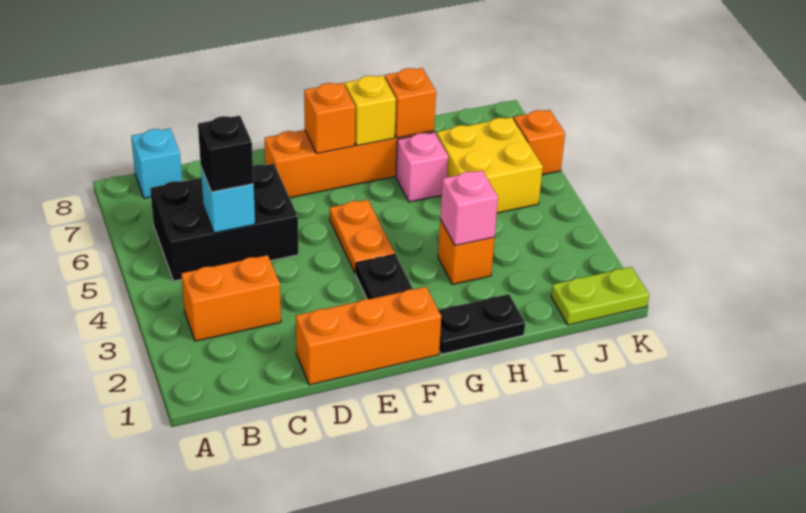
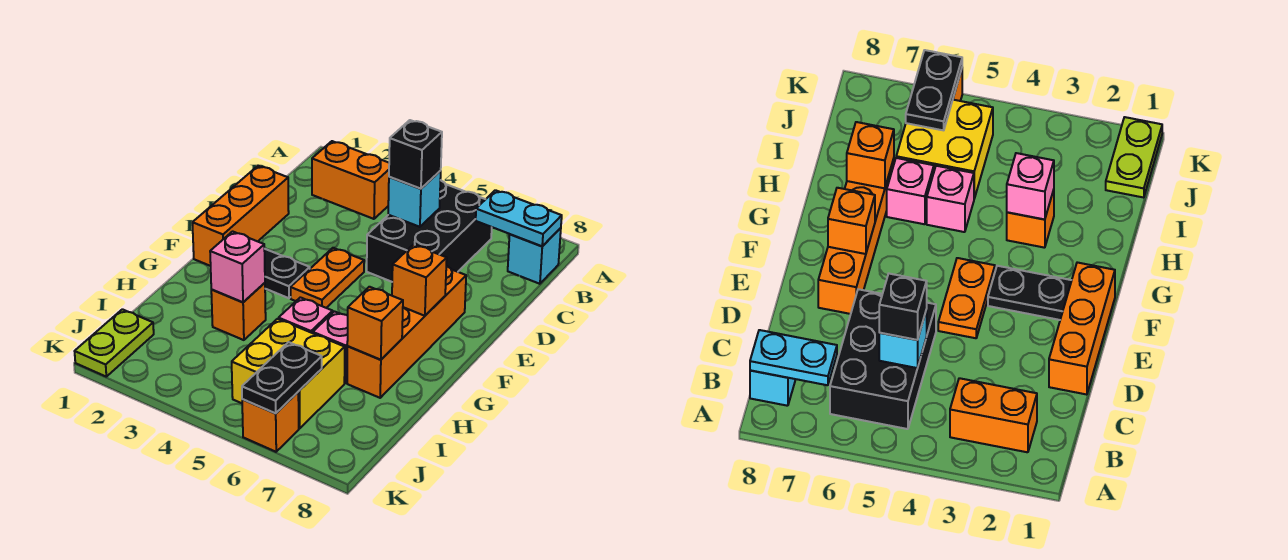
orange 1x2 brick [181,255,281,341] -> orange 1x2 brick turned to [312,141,389,219]
none -> cyan 1x2 plate [476,190,562,246]
orange 1x2 plate [330,200,395,274] -> orange 1x2 plate turned to [290,248,364,308]
black 1x2 plate [438,294,525,354] -> black 1x2 plate moved to [242,342,322,413]
yellow 1x1 brick [345,75,396,146] -> none
none -> pink 1x1 brick [279,297,333,333]

